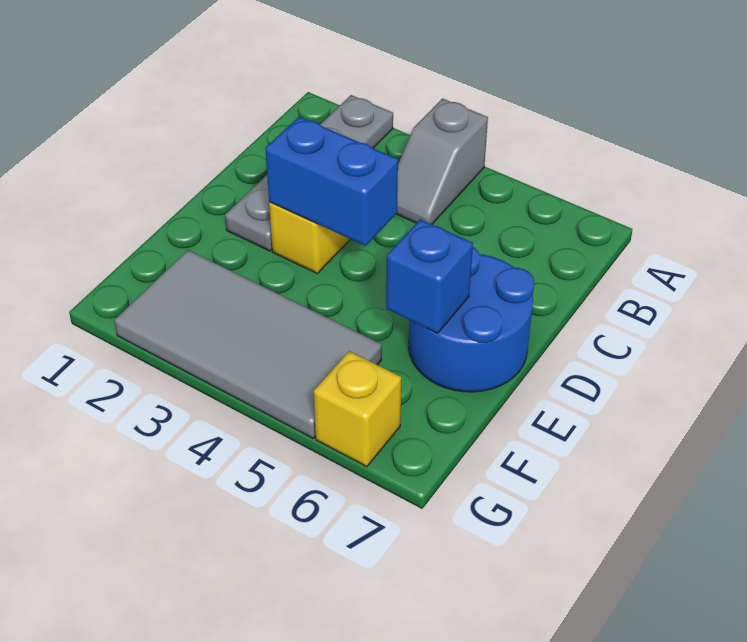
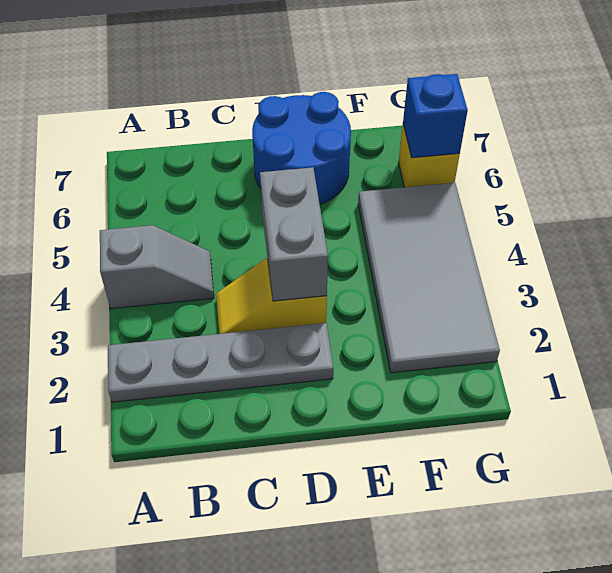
blue 1x2 brick [265,117,398,246] -> grey 1x2 brick [260,167,328,301]
blue 1x1 brick [386,219,473,333] -> blue 1x1 brick moved to [403,74,468,158]

